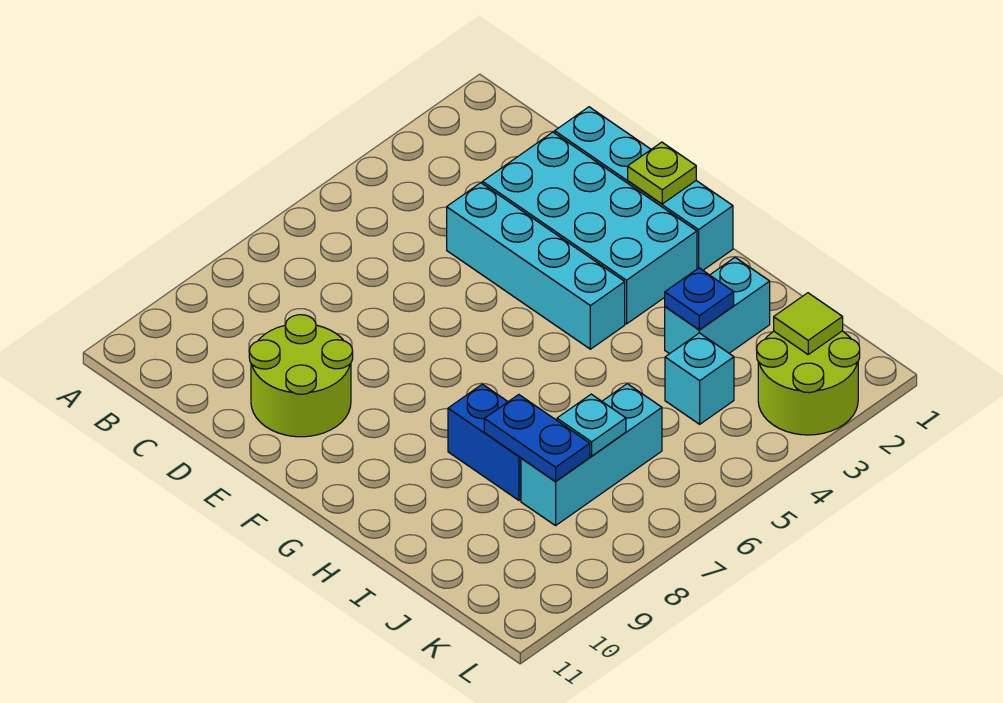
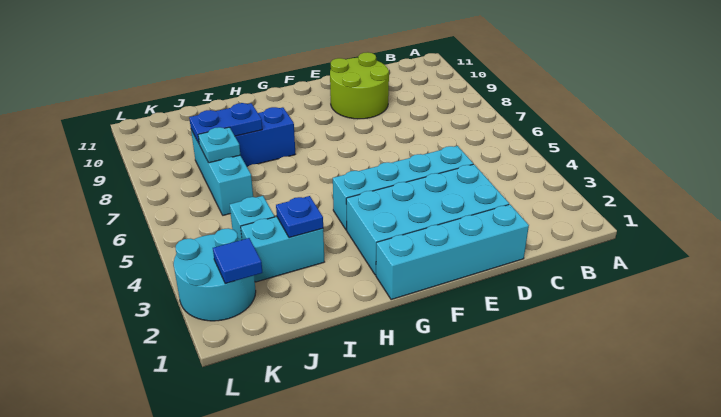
lime 1x1 plate [628,142,696,204] -> none
cyan 1x2 brick [665,258,770,354] -> cyan 1x2 brick turned to [241,217,324,282]
lime 2x2 round brick [757,331,860,435] -> cyan 2x2 round brick [174,228,256,321]
lime 1x1 tile [774,293,843,354] -> blue 1x1 tile [213,238,262,284]

